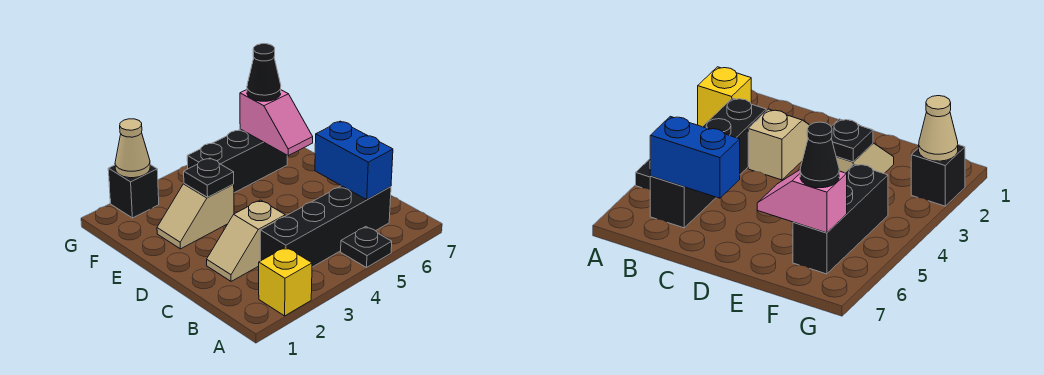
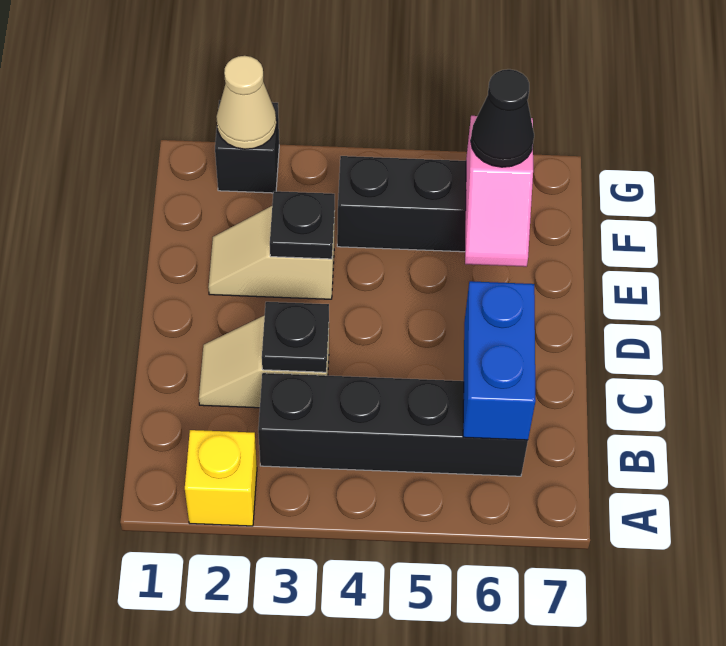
black 1x1 plate [341,227,392,268] -> black 1x1 plate moved to [262,302,329,372]

